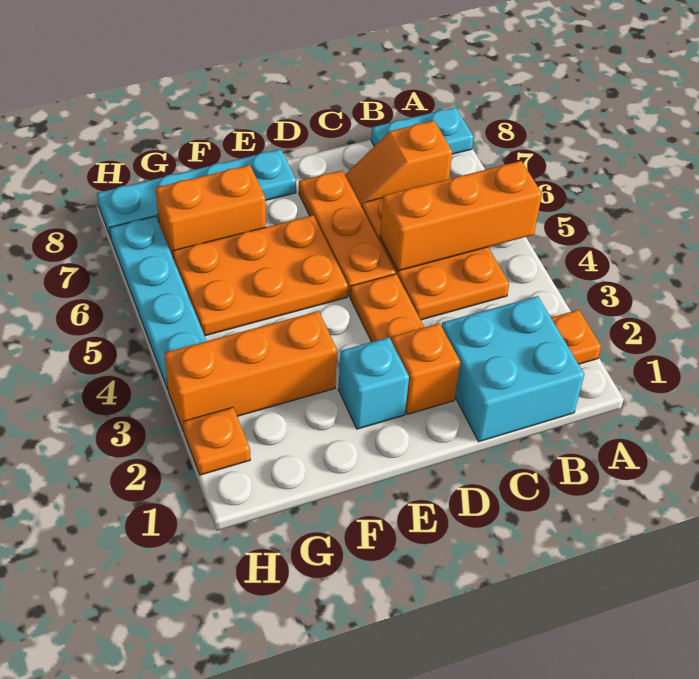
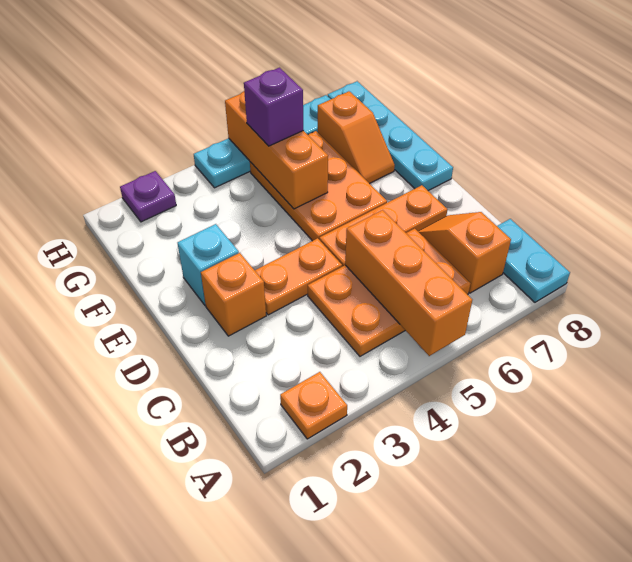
cyan 2x2 brick [442,296,584,442] -> none
orange 1x3 brick [165,311,337,432] -> orange 1x3 brick moved to [225,91,328,209]
orange 1x2 brick [156,165,266,257] -> orange 1x2 slope [318,91,395,184]
none -> purple 1x1 brick [244,68,303,146]
orange 1x1 plate [183,407,250,475] -> purple 1x1 plate [120,171,176,222]

